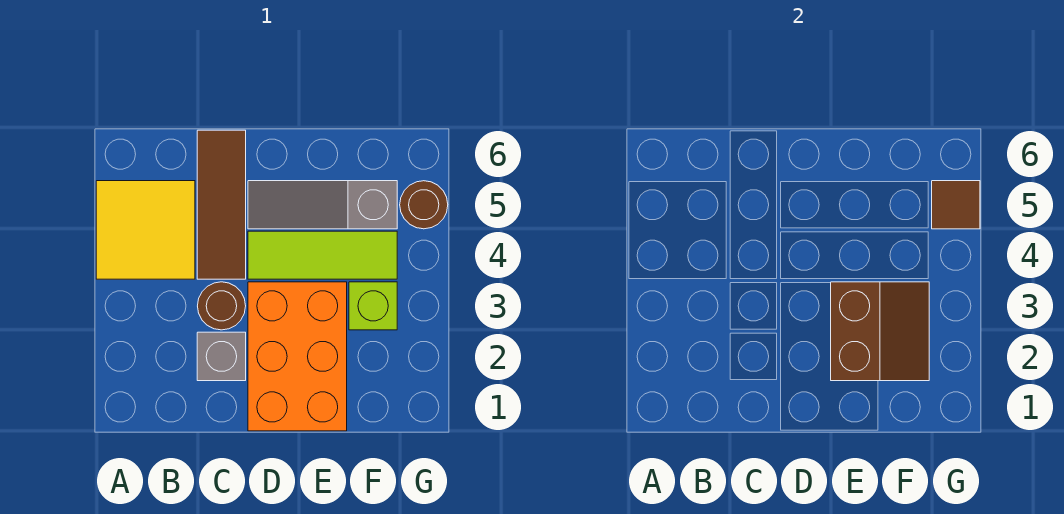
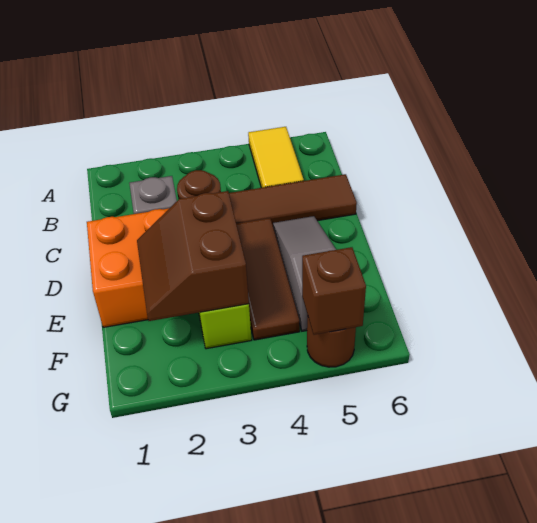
yellow 2x2 tile [96,181,195,279] -> yellow 1x2 tile [248,127,304,188]
lime 1x3 tile [248,231,397,279] -> brown 1x3 tile [236,218,300,340]
brown 2x2 slope [831,282,929,381] -> brown 2x2 slope turned to [137,191,249,321]
brown 1x1 tile [932,181,980,229] -> brown 1x1 brick [302,247,366,335]

